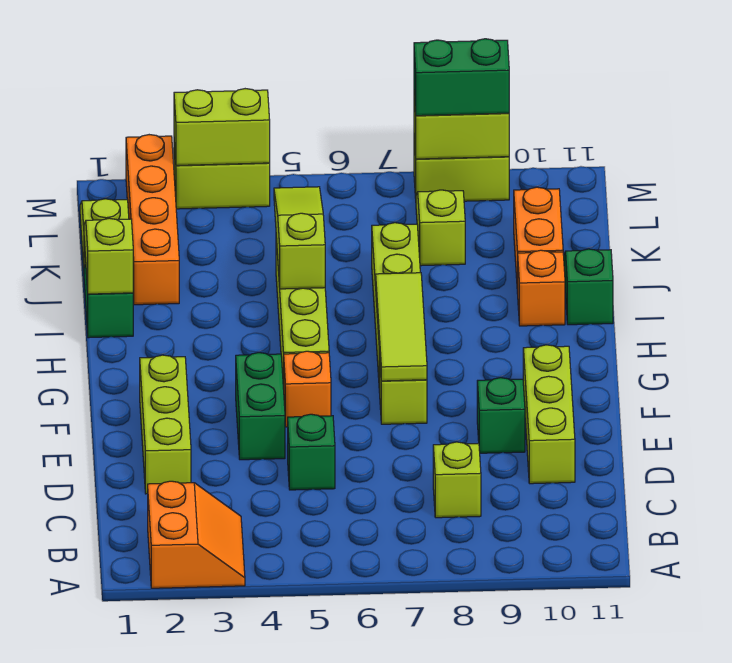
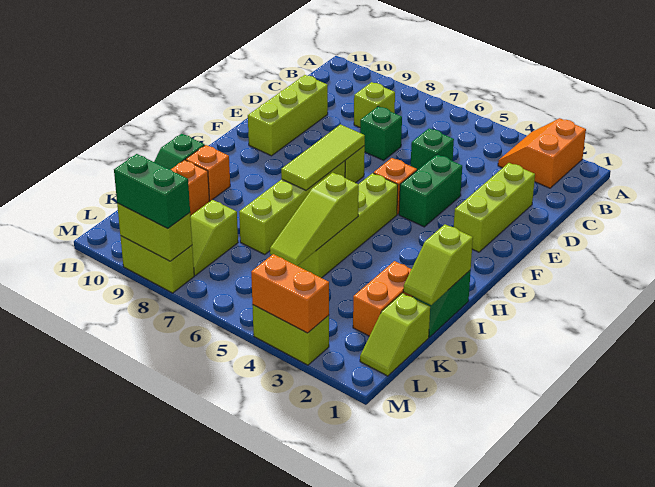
green 1x1 brick [477,378,525,453] -> green 1x1 brick moved to [360,106,402,160]
orange 1x4 brick [126,135,179,305] -> orange 1x2 brick [353,261,413,336]
lime 1x2 brick [174,89,270,165] -> orange 1x2 brick [251,254,329,333]

